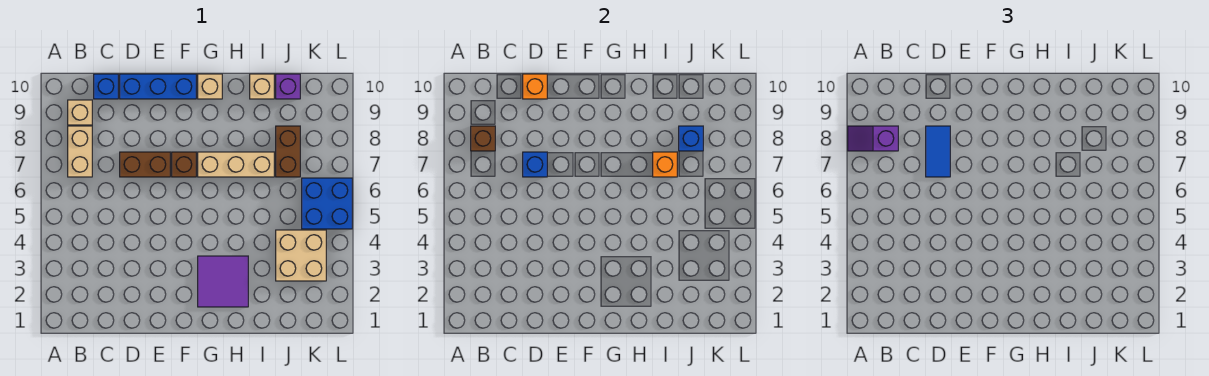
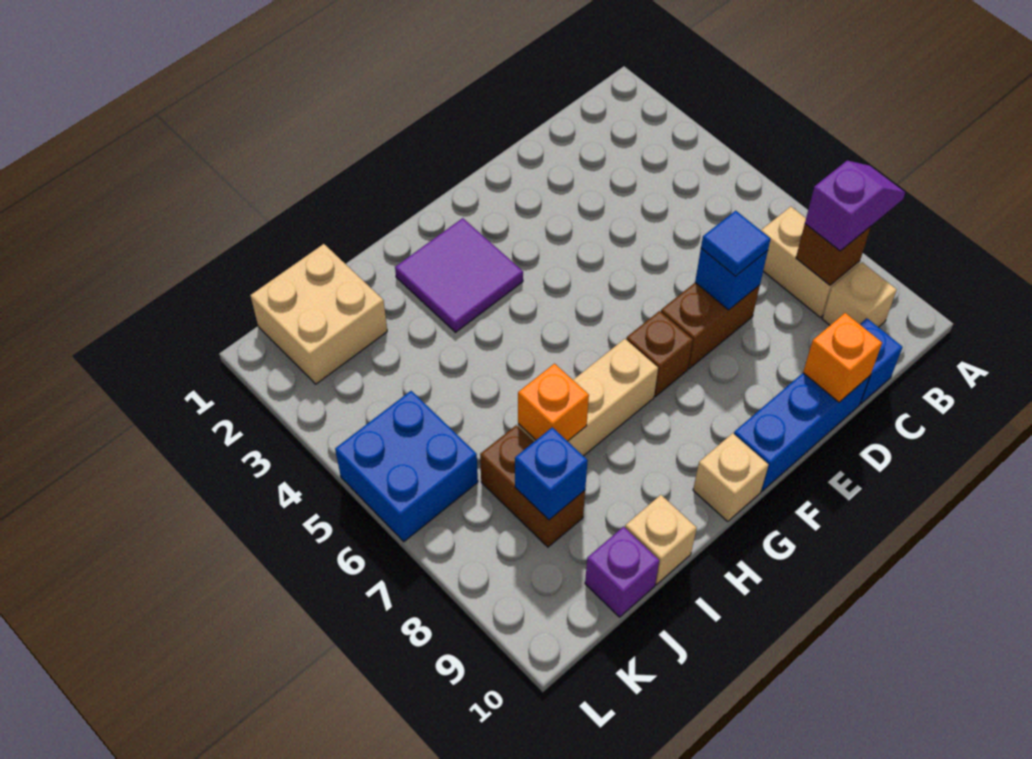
blue 1x2 tile [926,126,950,177] -> blue 1x1 tile [701,211,771,276]
tan 2x2 brick [276,230,326,281] -> tan 2x2 brick moved to [250,244,387,384]

